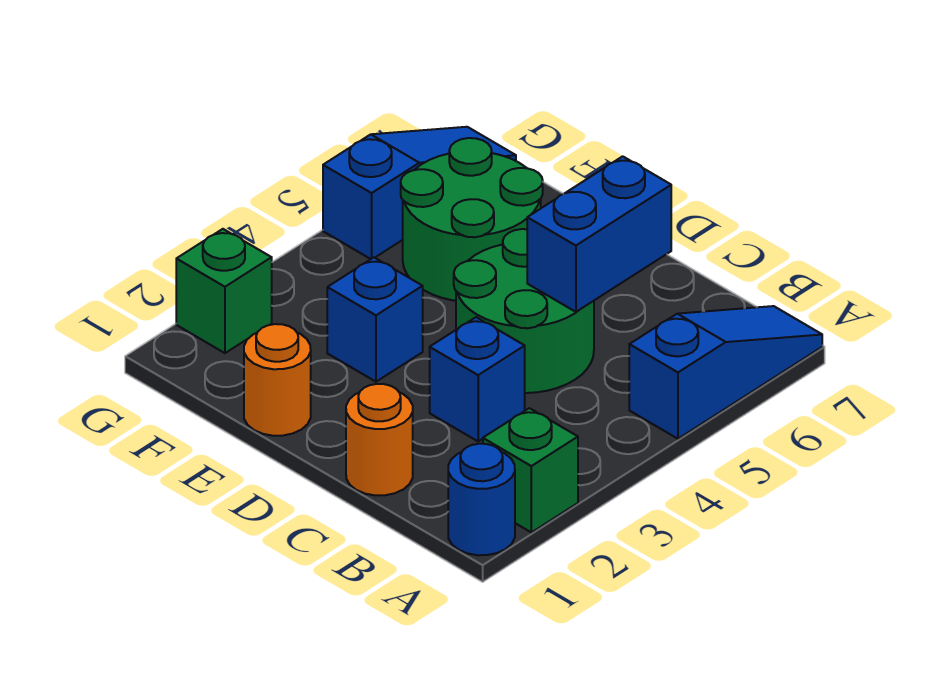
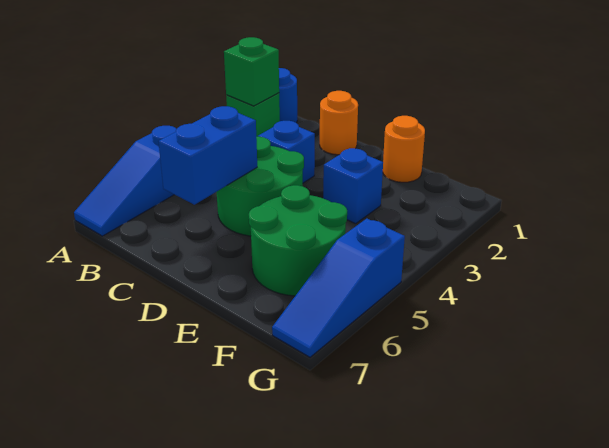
green 1x1 brick [176,229,272,353] -> green 1x1 brick moved to [224,37,279,106]

